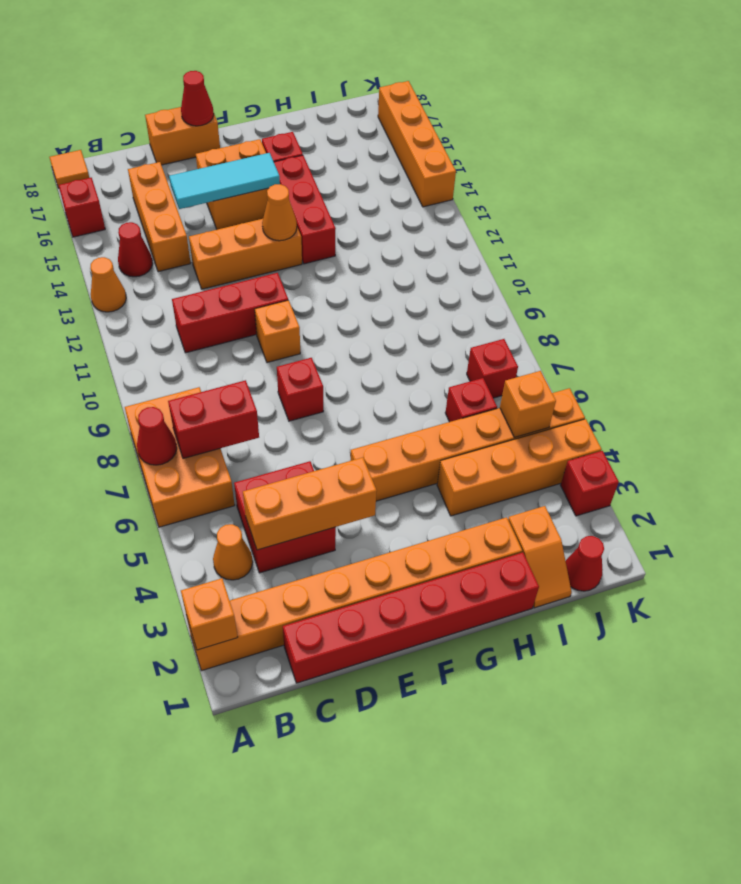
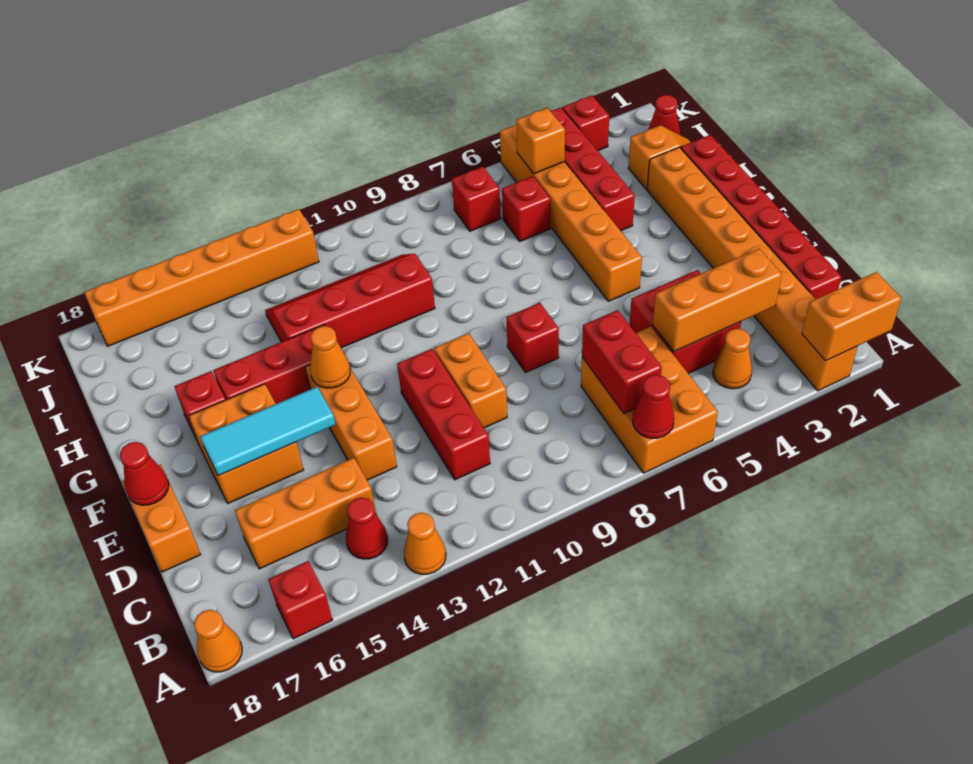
orange 1x1 brick [181,578,238,650] -> orange 1x2 brick [802,272,901,361]
orange 2x3 brick [125,387,235,527] -> orange 2x3 brick turned to [581,326,718,473]
orange 1x1 tile [49,150,89,188] -> orange 1x1 cone [194,610,242,672]
orange 1x3 brick [243,457,377,550] -> orange 1x3 brick turned to [653,249,782,352]
cyan 1x3 tile [169,153,280,209] -> cyan 1x3 tile turned to [200,387,336,476]
orange 1x1 brick [255,300,300,363] -> orange 1x2 brick [434,333,507,428]
orange 1x4 brick [437,419,602,516] -> red 1x4 brick [551,108,635,231]
none -> red 2x4 slope [265,254,435,348]
orange 1x4 brick [378,81,456,207] -> orange 1x6 brick [84,209,319,346]

